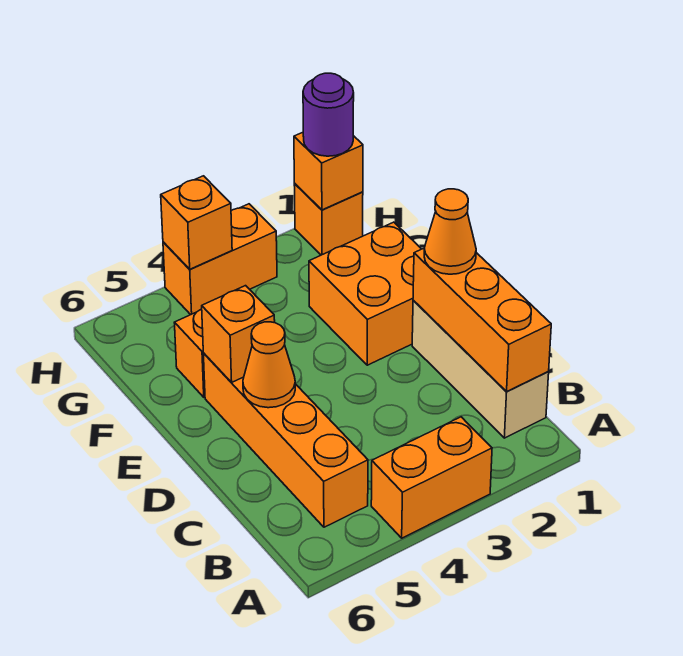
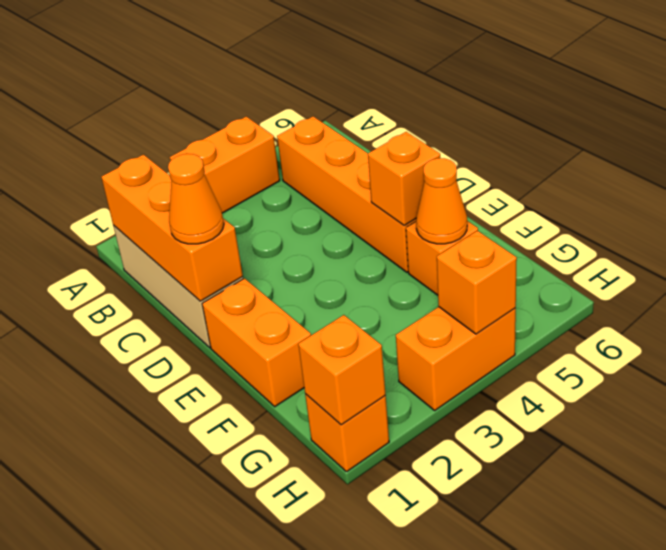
orange 1x1 cone [243,322,295,408] -> orange 1x1 cone moved to [416,158,467,244]
orange 2x2 brick [309,222,421,365] -> orange 1x2 brick [202,278,311,407]
purple 1x1 round brick [303,73,354,156] -> none

